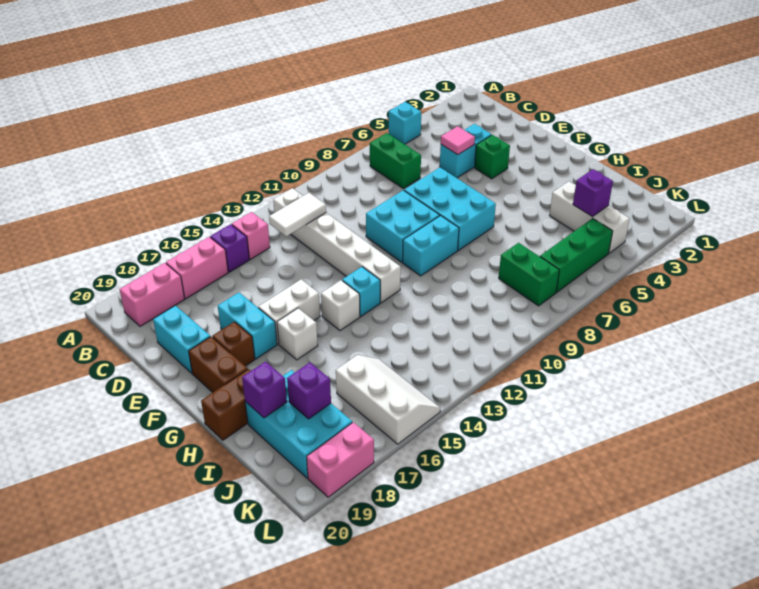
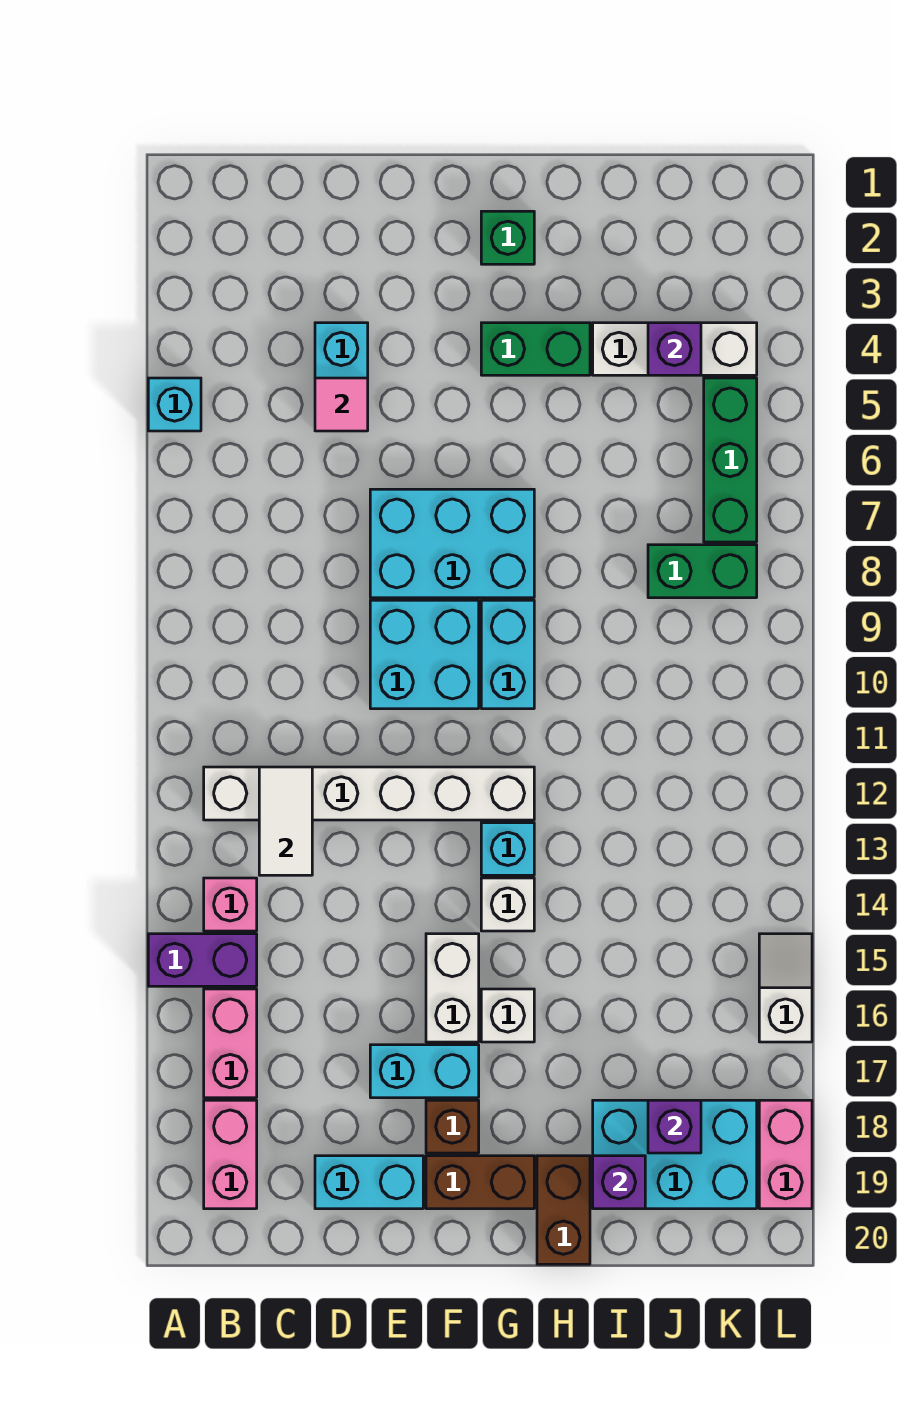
green 1x2 brick [370,133,421,189] -> green 1x2 brick moved to [481,323,590,375]
purple 1x1 brick [210,224,249,272] -> purple 1x2 brick [148,934,257,986]
green 1x1 brick [475,135,510,179] -> green 1x1 brick moved to [481,211,534,264]
white 2x3 slope [336,355,440,444] -> white 1x2 slope [759,934,812,1042]

